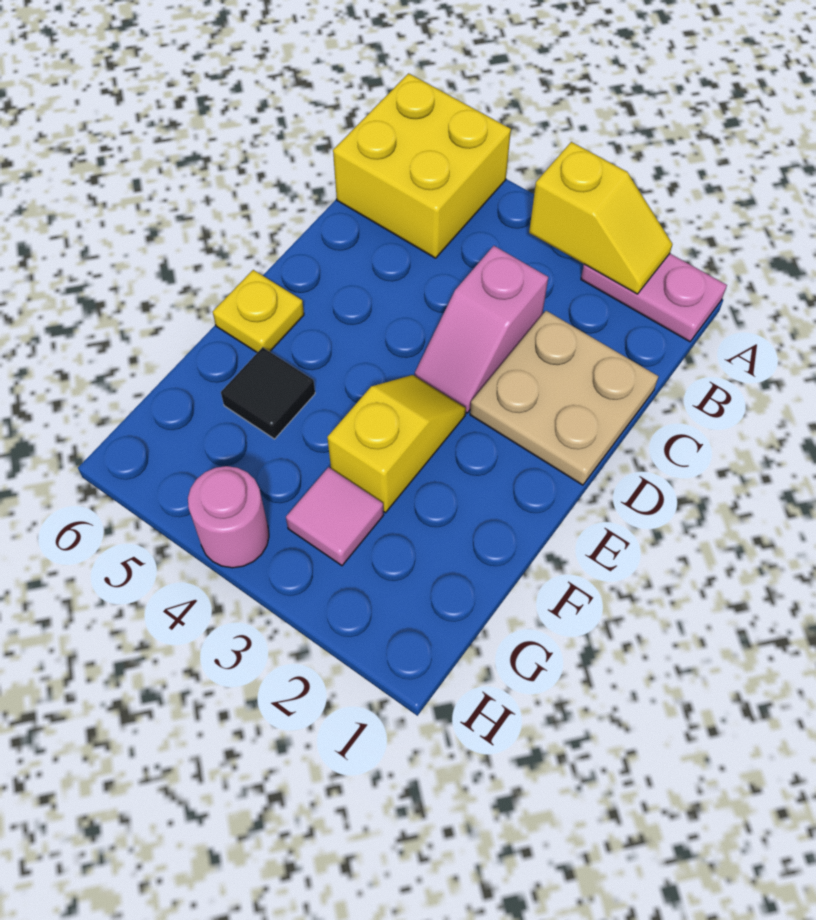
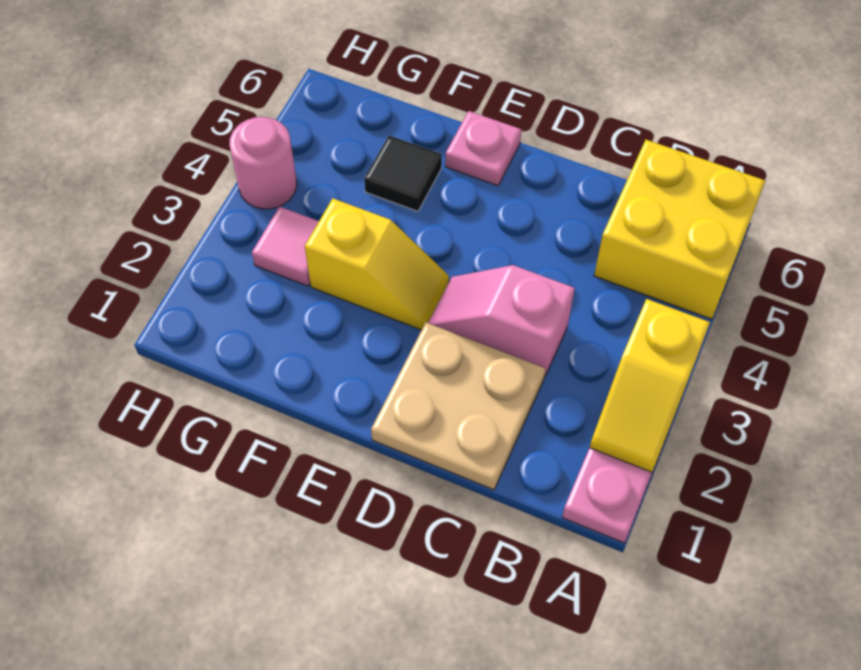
yellow 1x1 plate [213,270,304,353] -> pink 1x1 plate [445,111,521,186]

